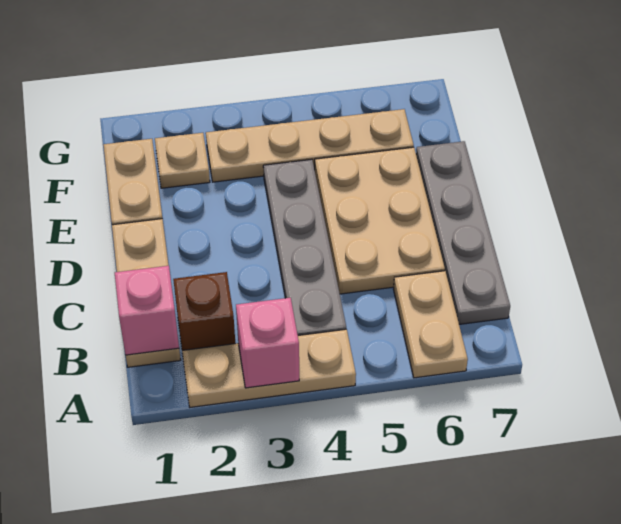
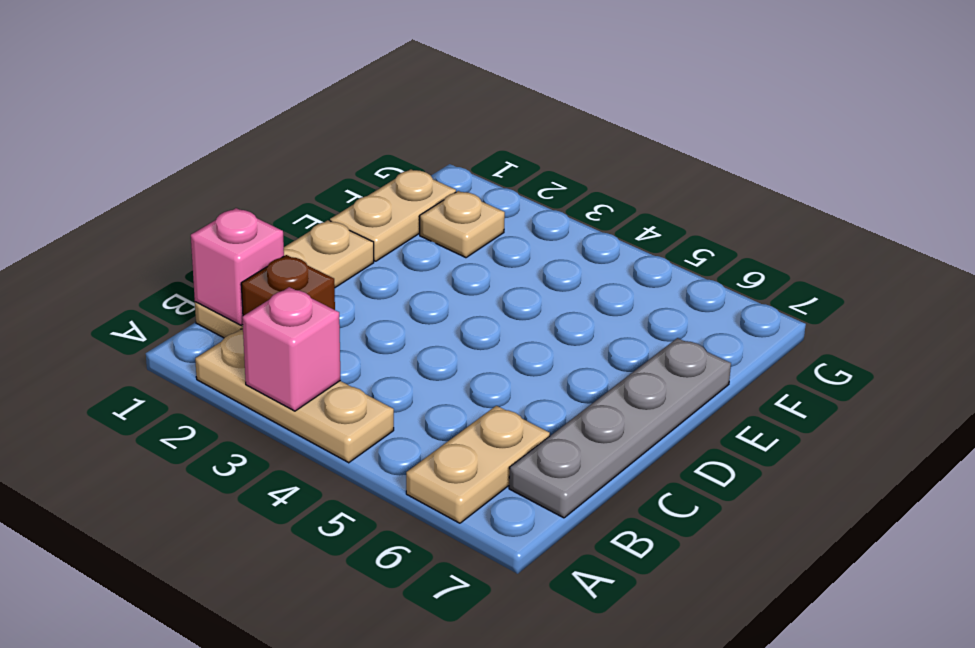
grey 1x4 plate [263,159,346,336] -> none
tan 2x3 plate [315,147,445,294] -> none
tan 1x4 plate [206,109,414,182] -> none

